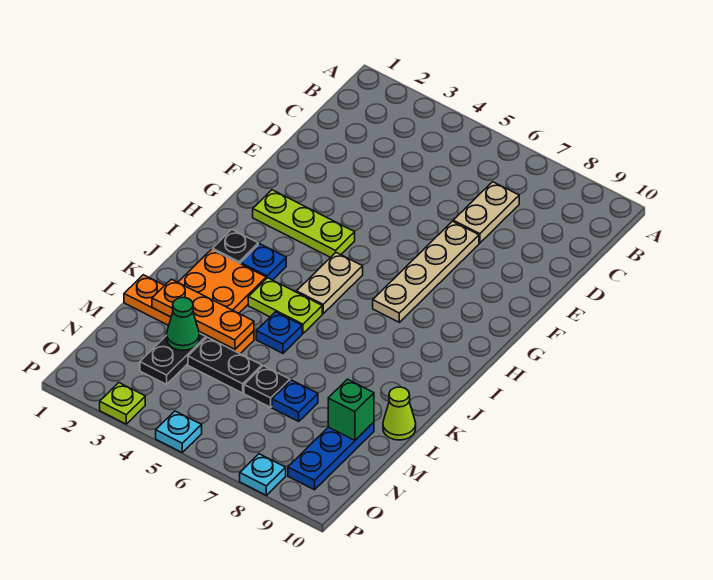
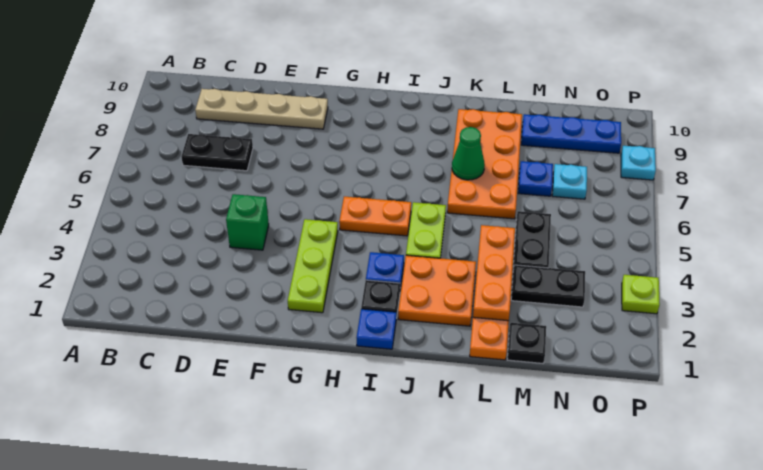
tan 1x2 plate [453,182,519,243] -> black 1x2 plate [181,134,253,171]
tan 1x4 plate [373,221,479,322] -> tan 1x4 plate moved to [195,89,328,129]
tan 1x2 plate [297,253,363,314] -> orange 1x2 plate [339,196,411,236]
blue 1x1 plate [256,312,302,353] -> blue 1x1 plate moved to [356,309,396,349]
none -> orange 2x4 plate [447,109,522,219]
lime 1x1 cone [383,387,416,440] -> none
green 1x1 cone [167,297,199,350] -> green 1x1 cone moved to [452,127,485,180]
black 1x1 plate [244,366,290,407] -> black 1x1 plate moved to [507,323,546,363]
green 1x1 brick [328,379,374,440] -> green 1x1 brick moved to [226,194,269,250]
cyan 1x1 plate [156,411,202,452] -> cyan 1x1 plate moved to [552,164,587,199]

